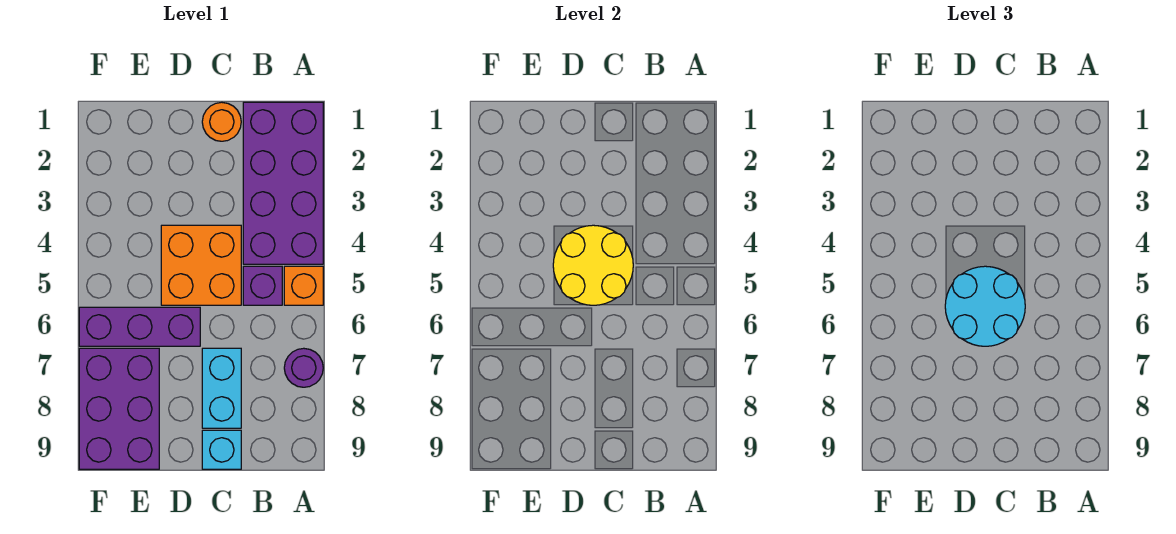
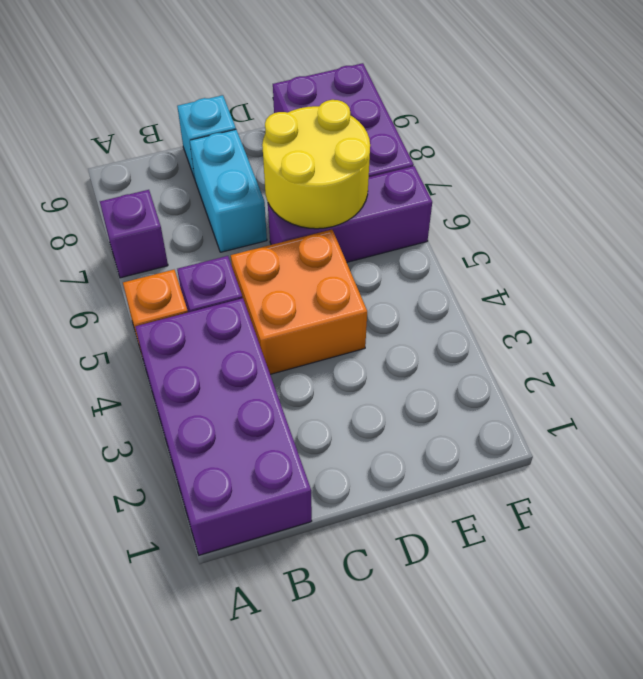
purple 1x1 round brick [284,348,323,387] -> purple 1x1 brick [100,190,168,278]
orange 1x1 round brick [202,102,241,141] -> none
yellow 2x2 round brick [553,225,633,305] -> yellow 2x2 round brick moved to [262,100,370,229]
cyan 2x2 round brick [945,266,1025,346] -> none

